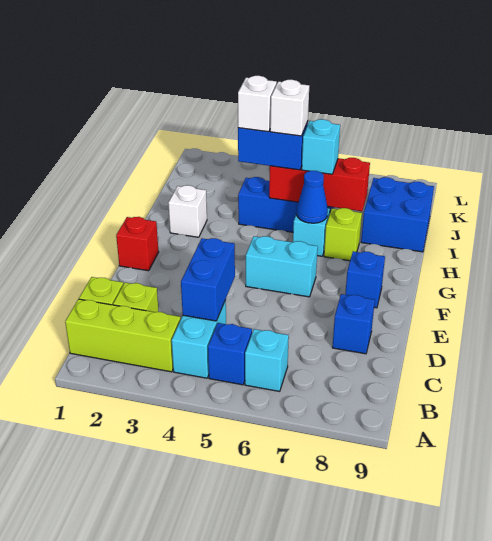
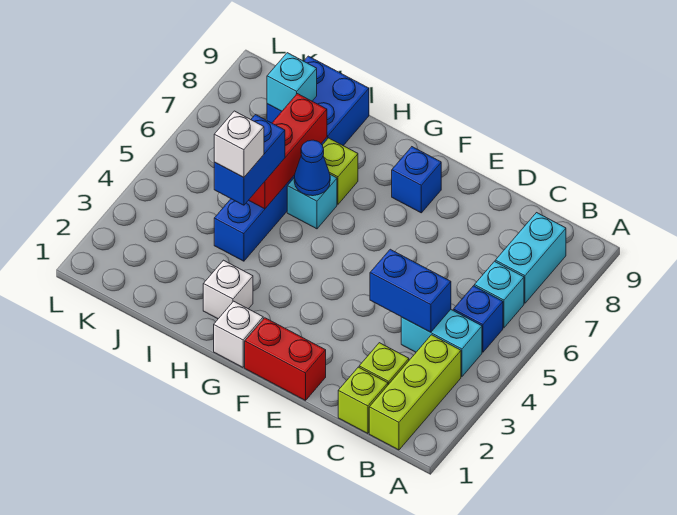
blue 1x1 brick [332,294,375,354] -> none
red 1x1 brick [116,217,159,271] -> red 1x2 brick [245,318,326,401]
cyan 1x2 brick [246,236,318,297] -> cyan 1x2 brick moved to [495,213,566,303]
white 1x1 brick [270,80,309,136] -> white 1x1 brick moved to [214,301,263,367]
cyan 1x1 brick [302,119,340,174] -> cyan 1x1 brick moved to [267,53,317,111]

